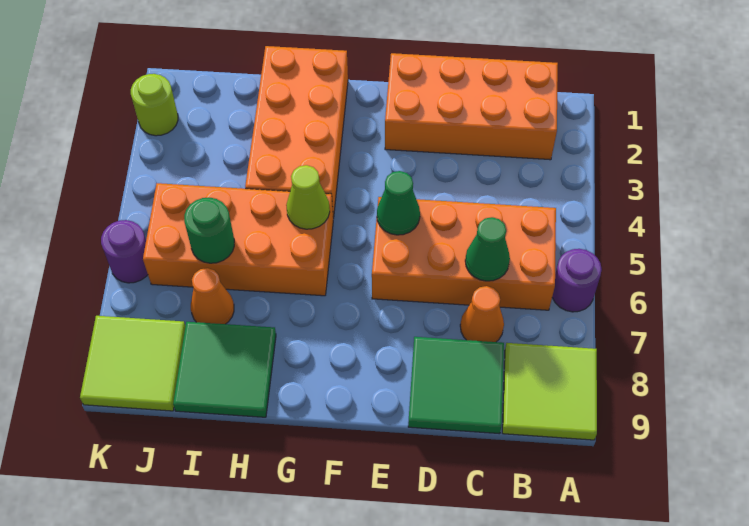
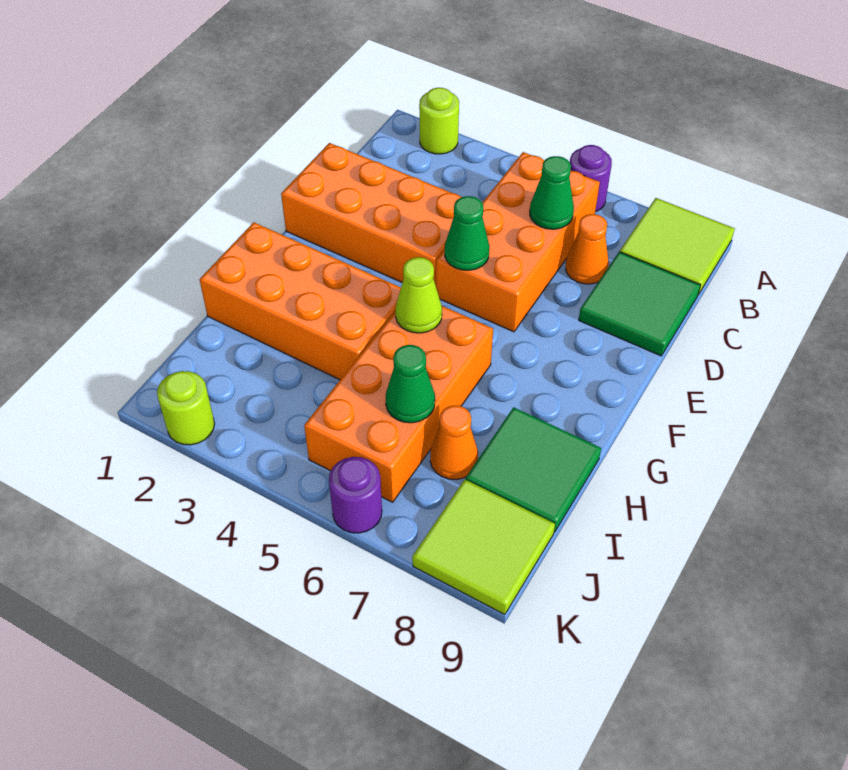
none -> lime 1x1 round brick [419,88,459,154]
orange 2x4 brick [385,53,558,160] -> orange 2x4 brick turned to [281,143,461,286]
green 1x1 round brick [184,198,234,263] -> green 1x1 cone [386,345,435,423]

